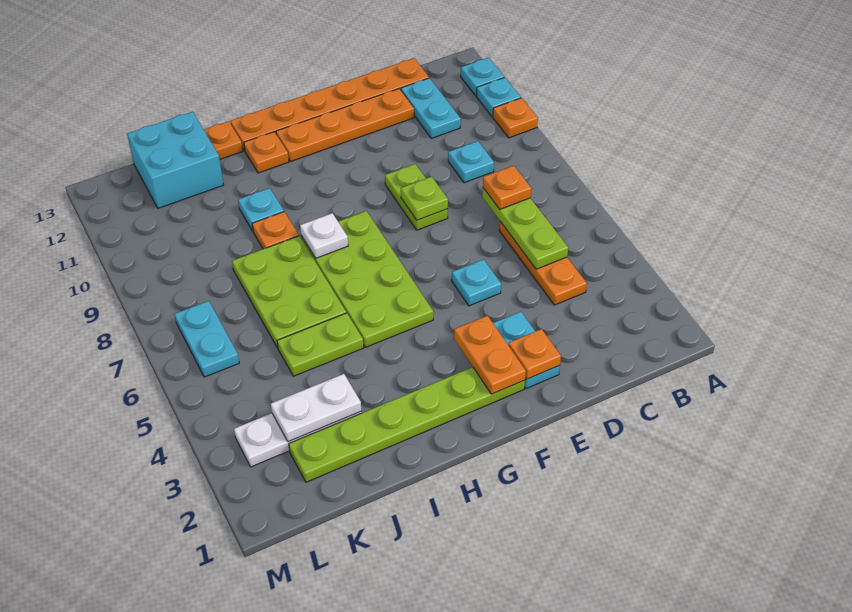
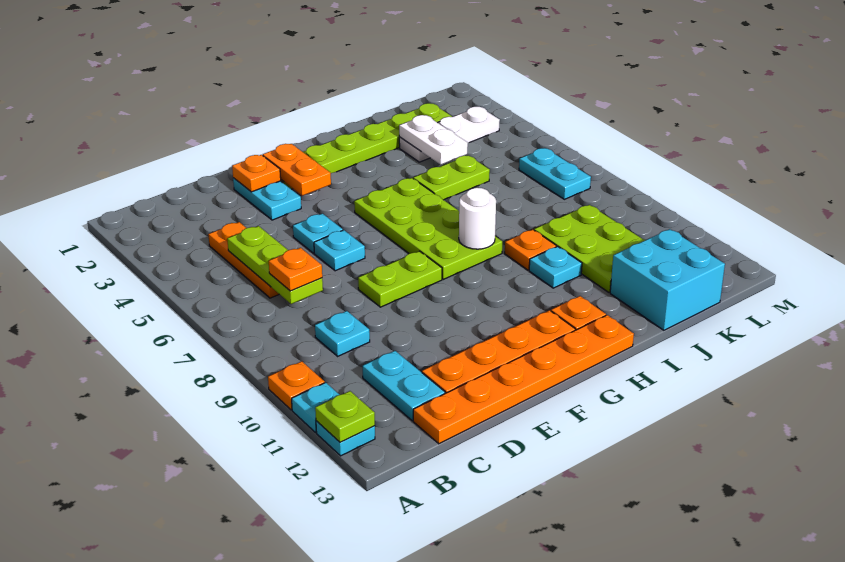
none -> cyan 1x1 plate [314,230,365,271]
lime 1x2 plate [385,164,448,230] -> lime 1x2 plate turned to [358,251,442,307]
lime 1x1 plate [401,177,448,220] -> lime 1x1 plate moved to [315,391,375,442]
white 1x1 plate [300,213,348,258] -> white 1x1 round brick [459,188,496,249]
lime 2x3 plate [232,236,346,348] -> lime 2x3 plate moved to [534,205,645,292]
orange 1x1 plate [204,121,243,160] -> none
white 1x2 plate [271,374,361,442] -> white 1x2 plate turned to [399,115,468,165]

